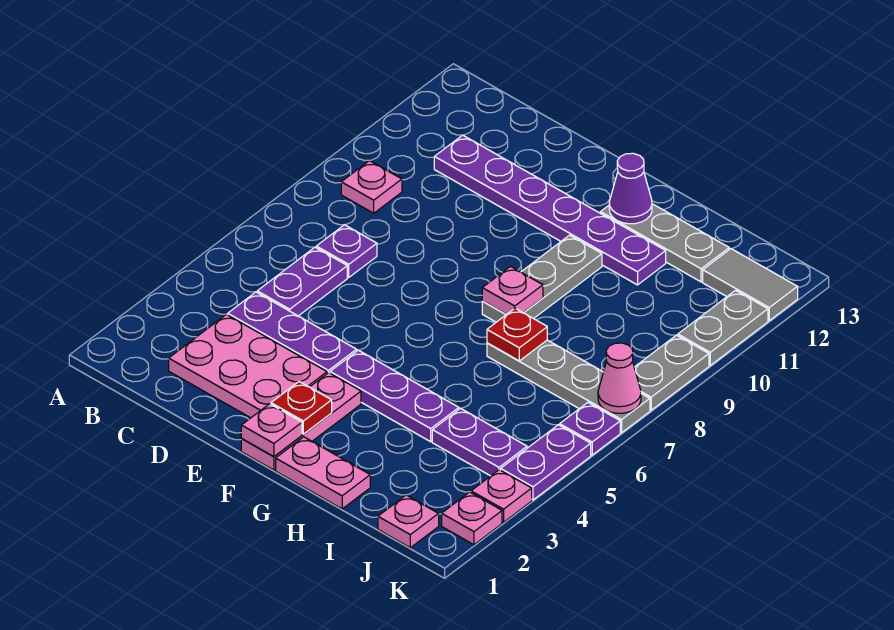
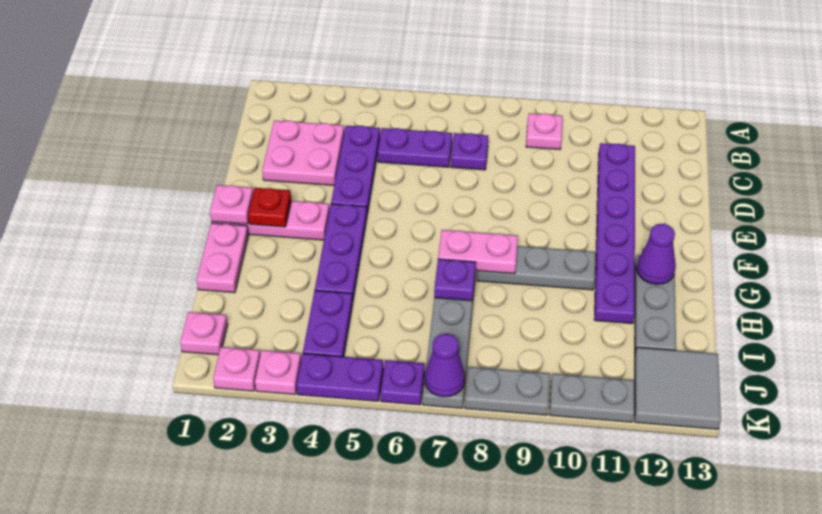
pink 2x3 plate [169,314,327,418] -> pink 2x2 plate [262,120,344,185]
pink 1x1 plate [482,267,543,315] -> pink 1x2 plate [438,230,518,274]
red 1x1 plate [487,308,547,361] -> purple 1x1 plate [434,259,476,301]
grey 1x2 tile [703,249,798,321] -> grey 2x2 tile [635,347,721,429]
pink 1x1 cone [598,343,641,413] -> purple 1x1 cone [425,334,465,397]

